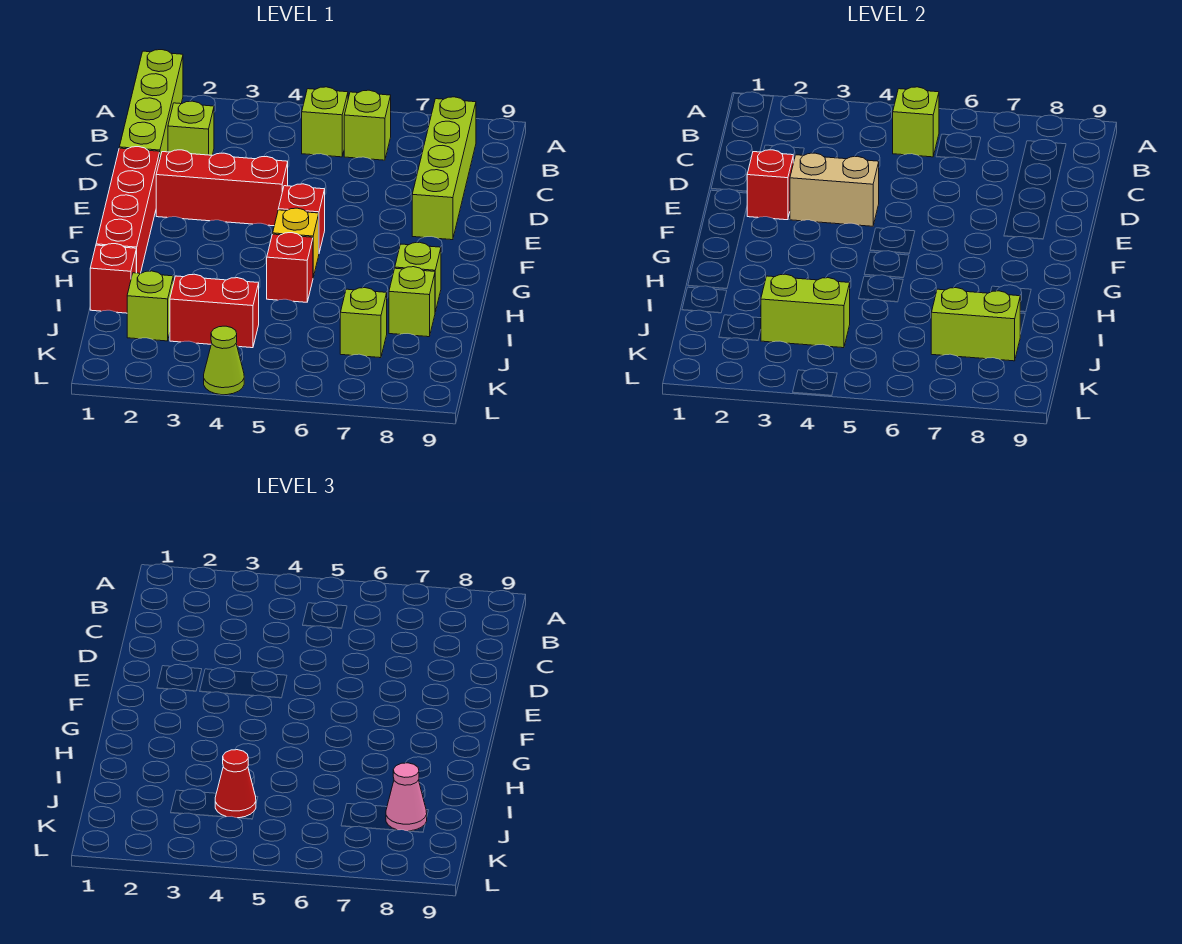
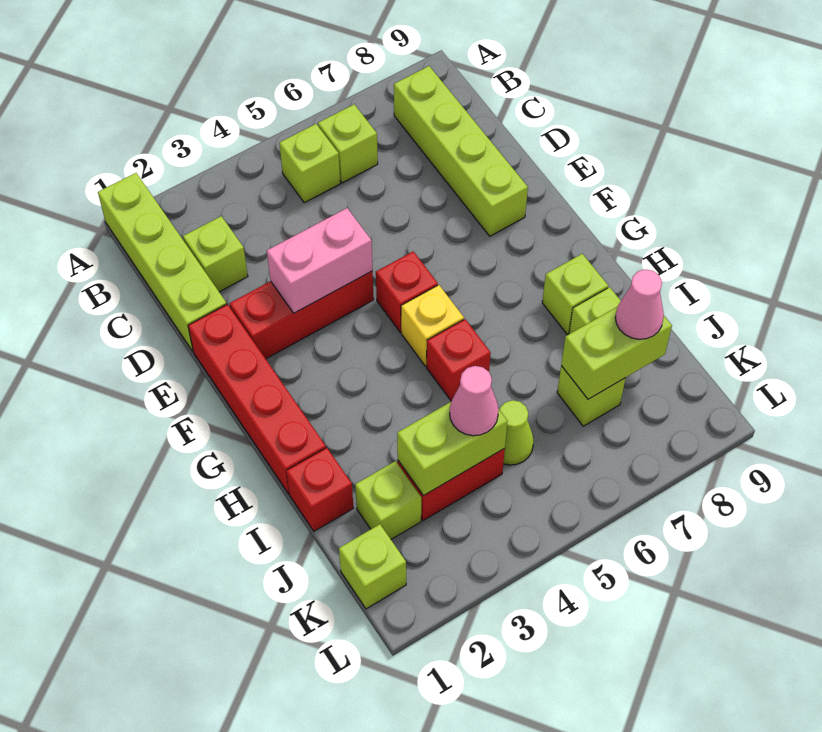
lime 1x1 brick [893,87,939,157] -> lime 1x1 brick moved to [339,524,406,609]
red 1x1 brick [747,150,793,220] -> none
tan 1x2 brick [790,153,879,226] -> pink 1x2 brick [267,208,373,313]
red 1x1 cone [215,750,256,818] -> pink 1x1 cone [450,366,499,436]
lime 1x1 cone [204,326,244,395] -> lime 1x1 cone moved to [500,400,534,465]

